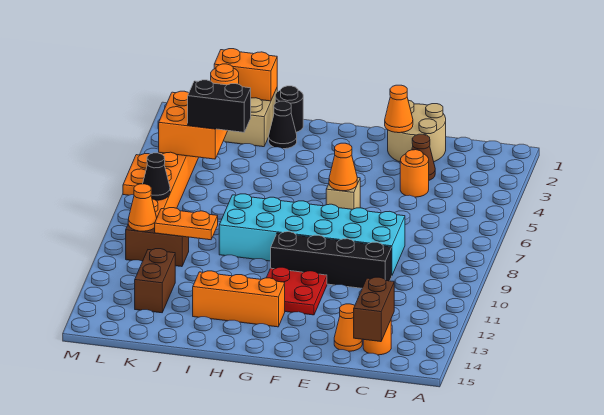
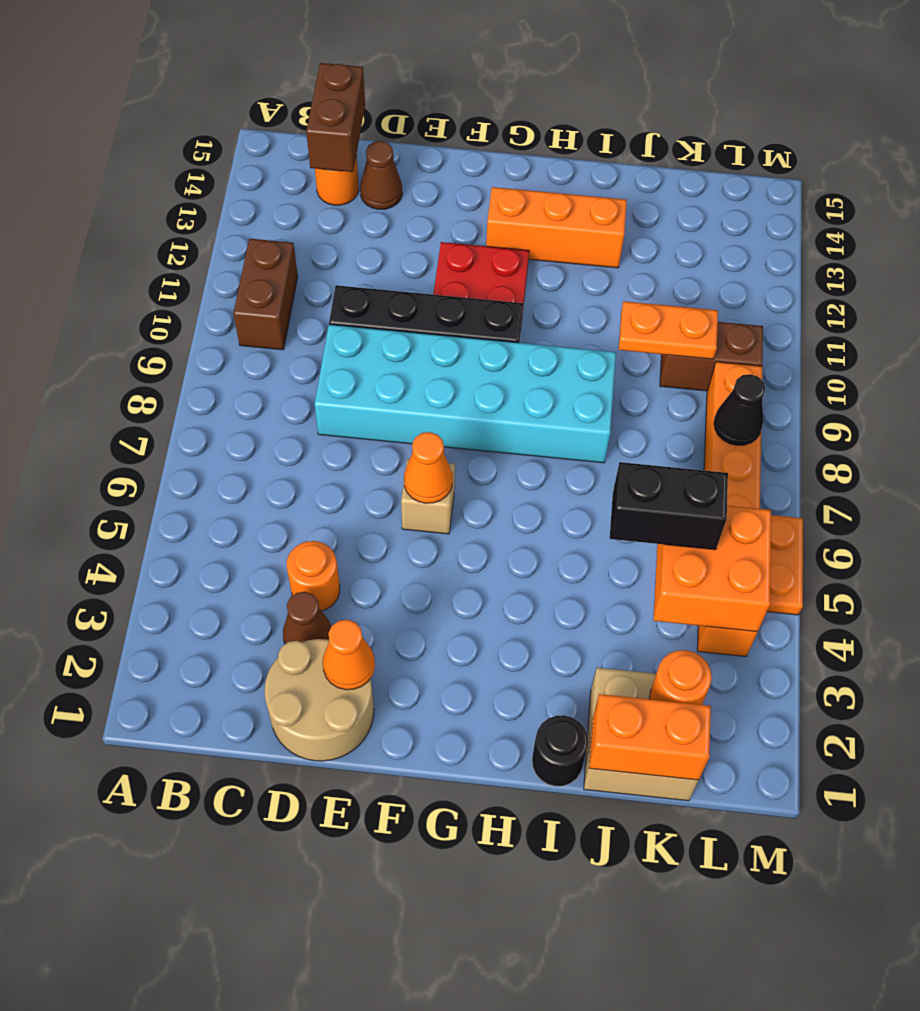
orange 1x1 cone [334,304,362,351] -> brown 1x1 cone [360,141,402,209]
black 1x1 cone [269,101,297,149] -> none
brown 1x2 brick [135,249,175,313] -> brown 1x2 brick moved to [233,239,298,350]
orange 1x1 cone [128,184,157,231] -> none

